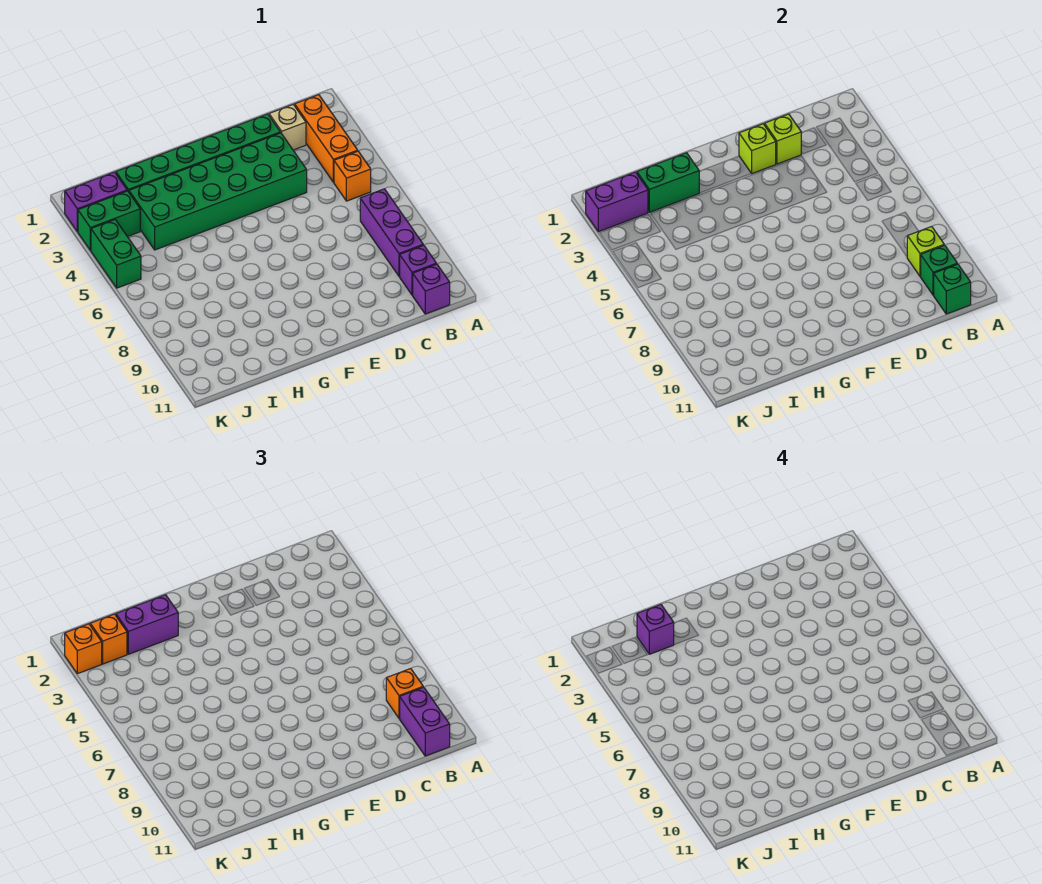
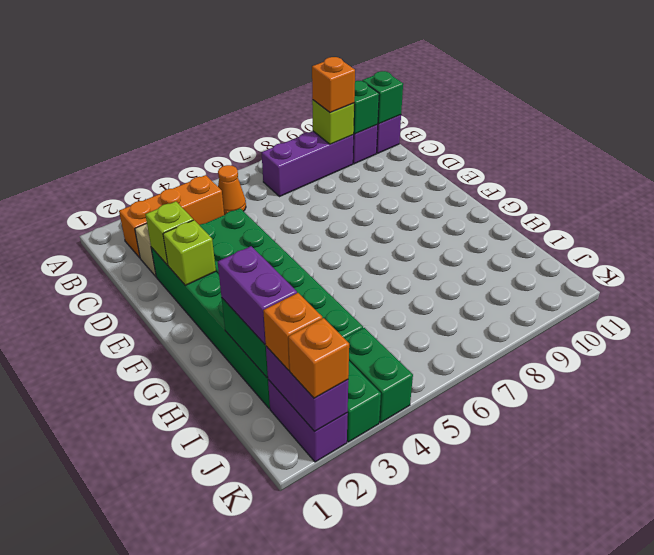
orange 1x1 brick [334,151,371,201] -> orange 1x1 cone [218,165,246,215]
purple 1x2 brick [400,687,450,756] -> none
purple 1x1 brick [637,605,674,654] -> none
green 1x2 brick [91,220,141,288] -> green 1x2 brick turned to [344,328,413,423]

